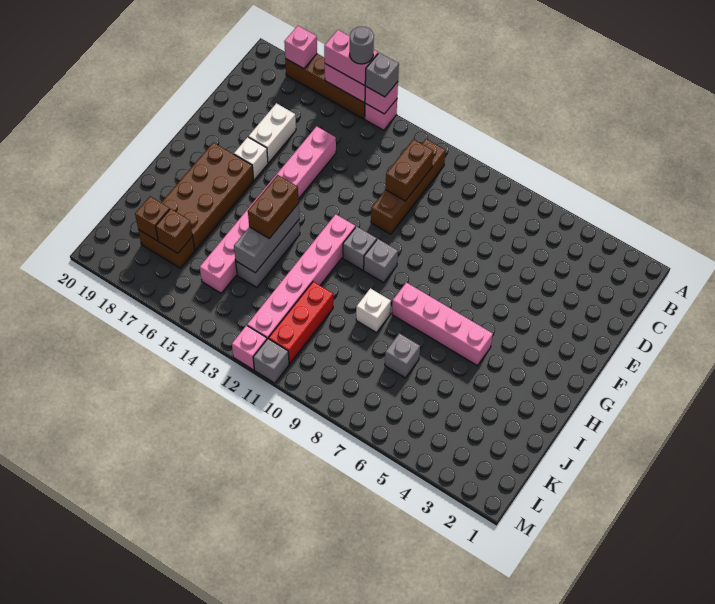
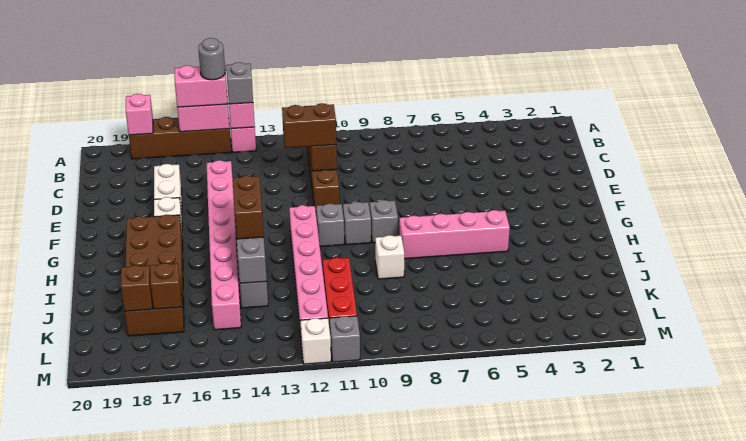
none -> brown 1x2 brick [282,103,336,148]
grey 1x1 brick [385,333,420,378] -> grey 1x1 brick moved to [370,200,398,243]
pink 1x1 brick [232,325,267,370] -> white 1x1 brick [300,318,331,364]

